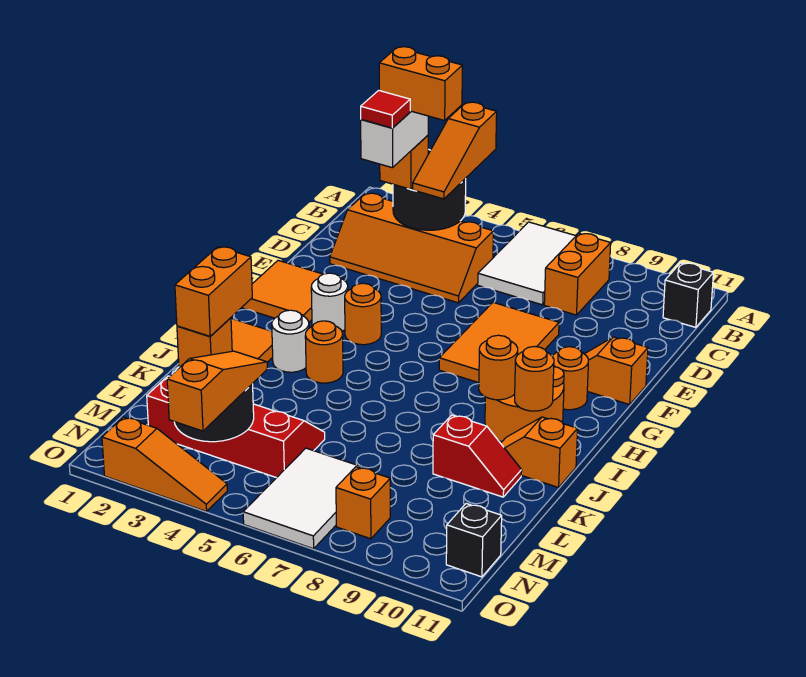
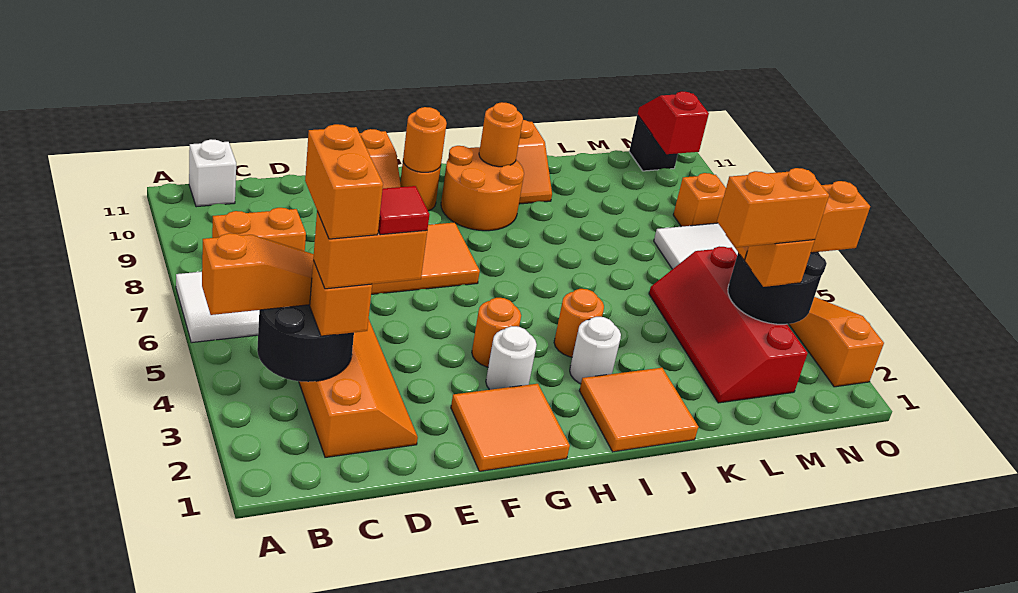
black 1x1 brick [663,263,713,327] -> white 1x1 brick [189,139,236,207]
white 1x2 brick [361,111,428,168] -> orange 1x2 brick [313,211,427,289]
orange 1x1 round brick [479,335,518,400] -> orange 1x1 round brick moved to [403,107,447,172]
red 1x2 slope [433,415,522,497] -> red 1x2 slope moved to [638,92,709,154]

